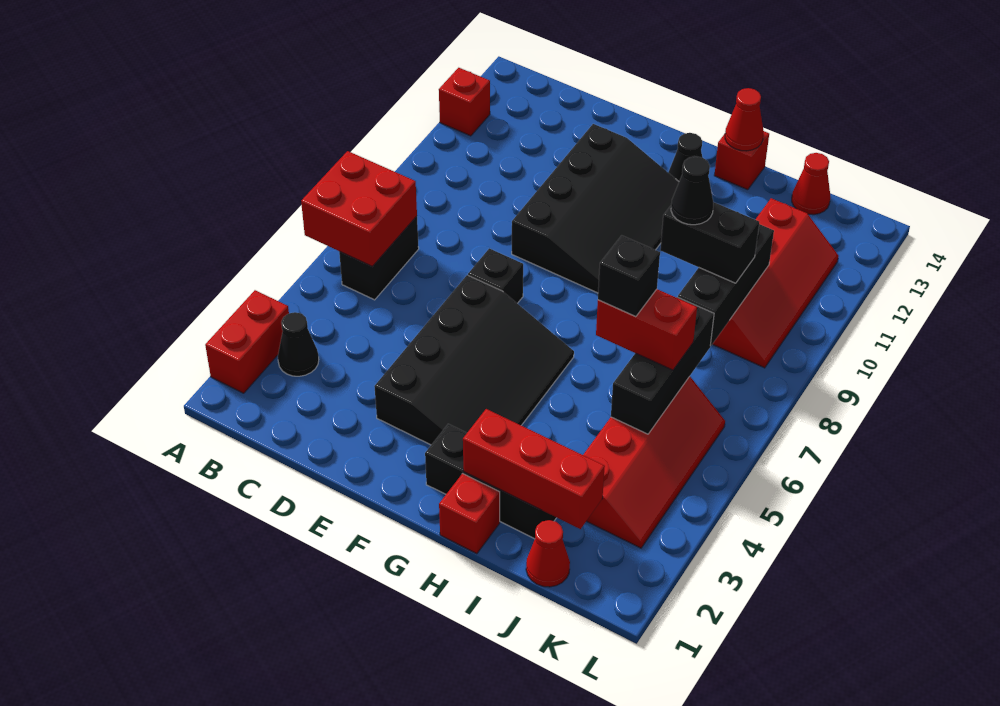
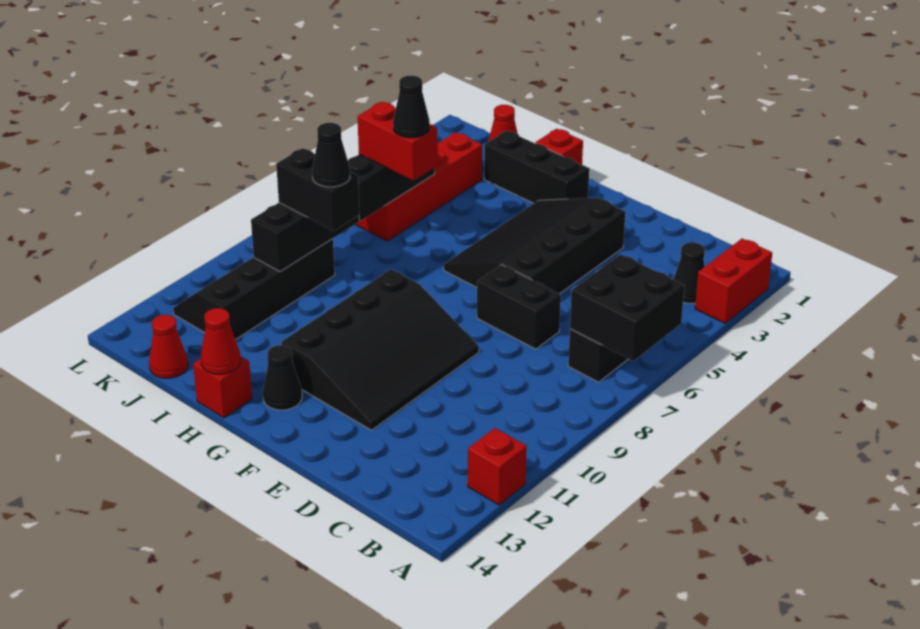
red 2x2 brick [301,151,417,266] -> black 2x2 brick [570,254,685,361]
black 1x1 brick [468,248,523,303] -> black 1x2 brick [477,265,561,349]
black 3x4 slope [512,124,679,293] -> black 3x4 slope turned to [282,269,479,430]
red 1x3 brick [463,409,605,529] -> none
black 1x1 brick [598,235,660,317] -> black 1x1 cone [393,76,430,138]
red 2x4 slope [712,198,839,368] -> black 2x4 slope [173,239,335,339]

